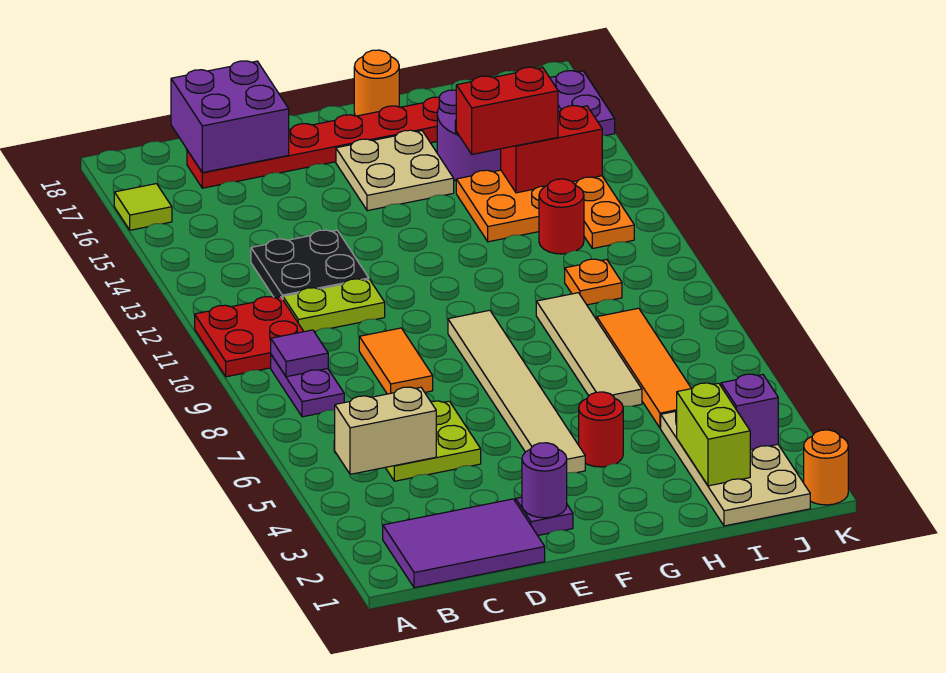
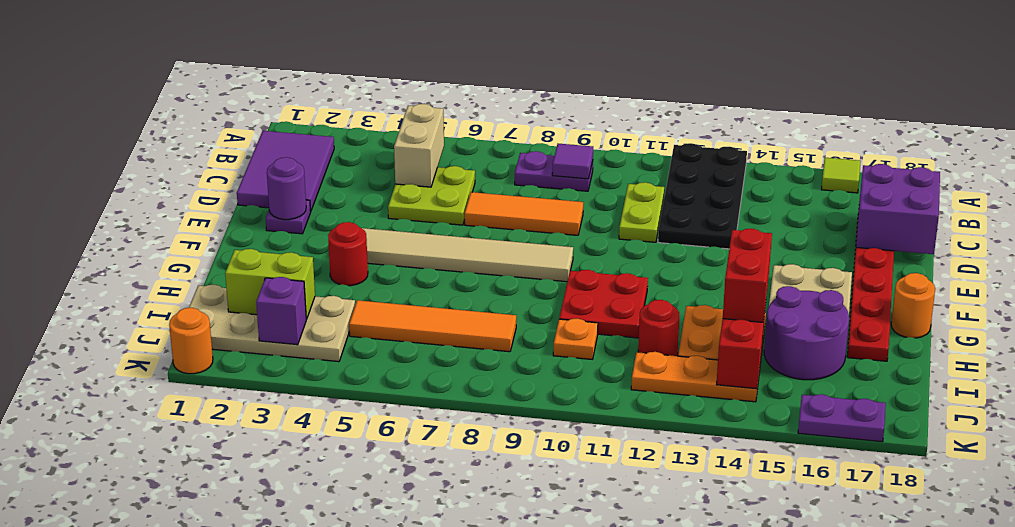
red 2x2 plate [195,297,304,377] -> red 2x2 plate moved to [559,270,648,338]
black 2x2 plate [251,230,369,299] -> black 2x4 plate [658,143,747,249]
orange 1x2 tile [359,328,433,394] -> orange 1x3 tile [465,192,583,235]
tan 1x4 tile [536,293,642,407] -> none

